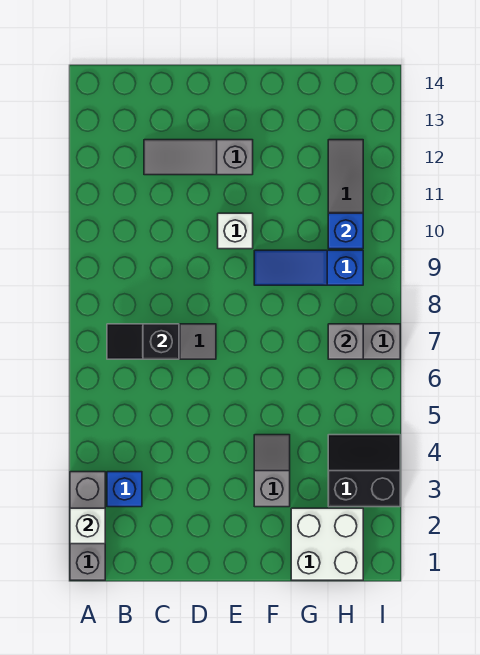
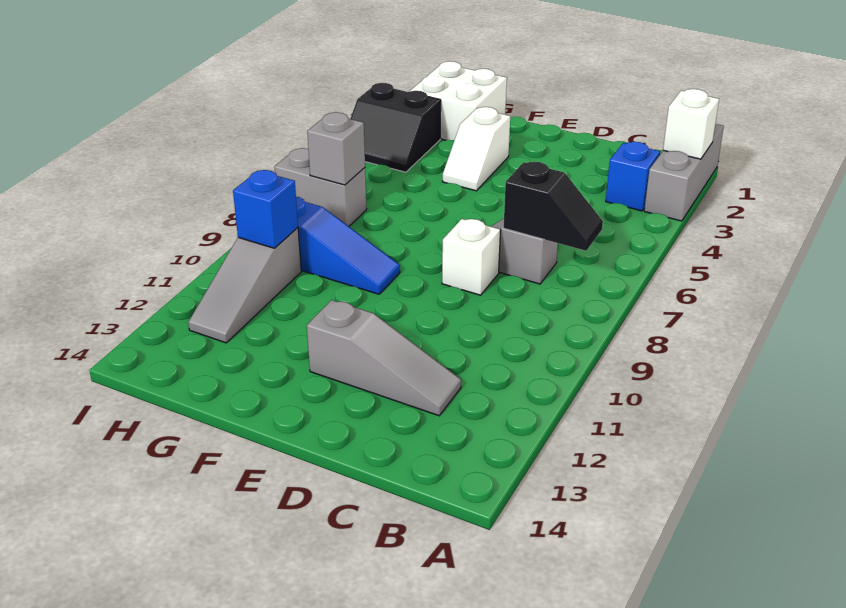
white 1x1 brick [218,213,253,249] -> white 1x1 brick moved to [442,219,501,295]
grey 1x2 slope [254,435,290,507] -> white 1x2 slope [442,107,510,191]

